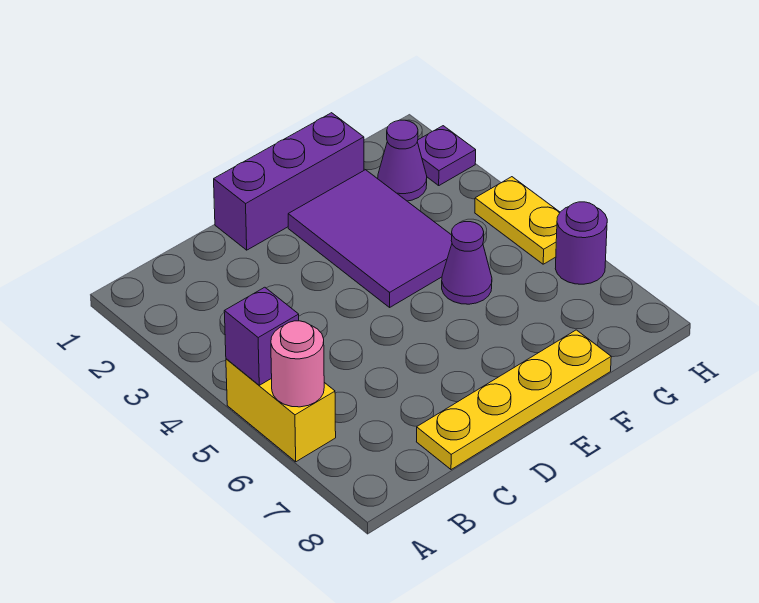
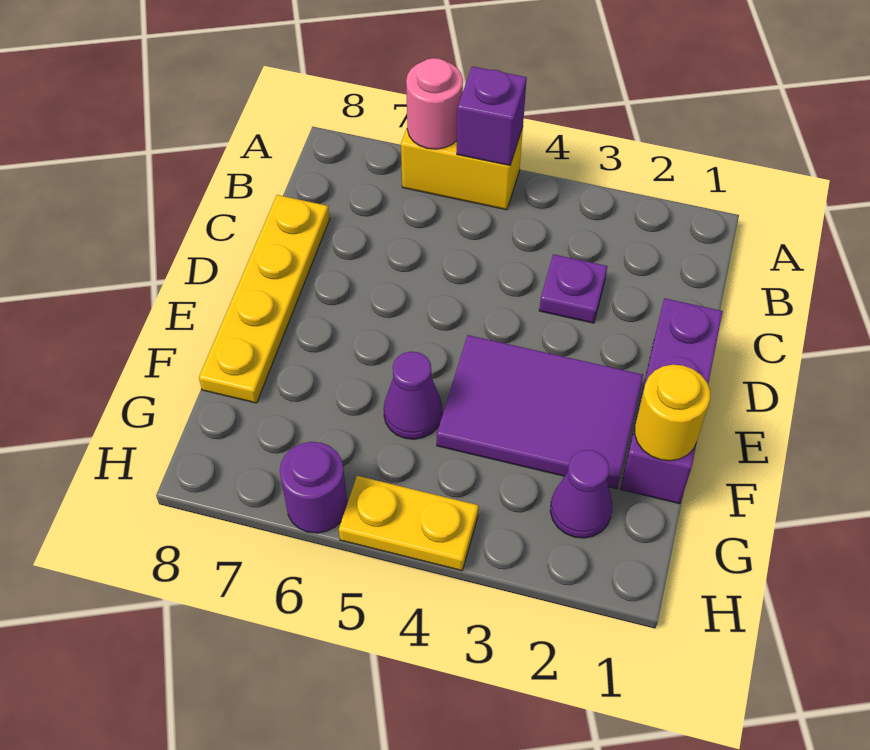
none -> yellow 1x1 round brick [635,365,710,461]
purple 1x1 plate [417,126,476,185] -> purple 1x1 plate moved to [539,254,607,323]

